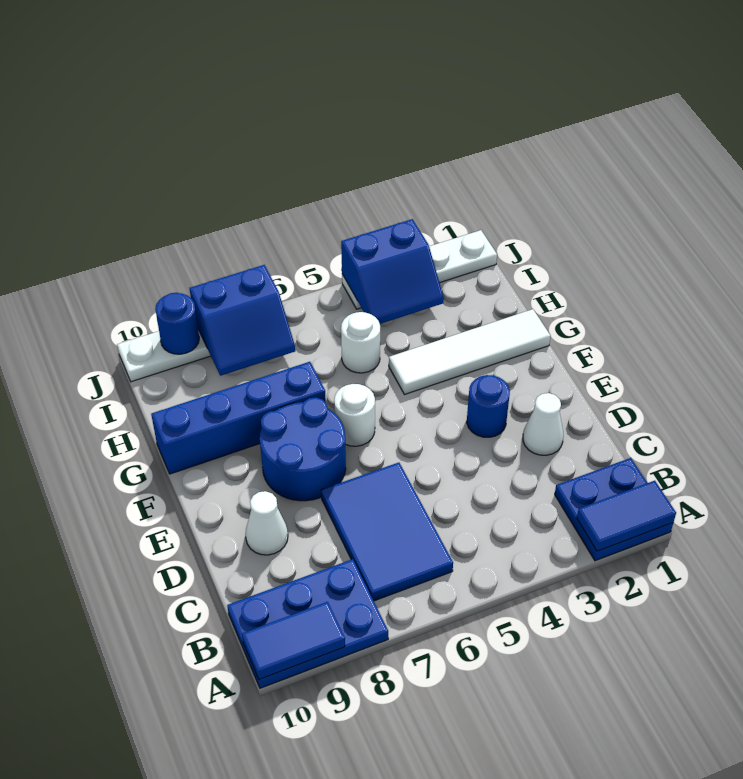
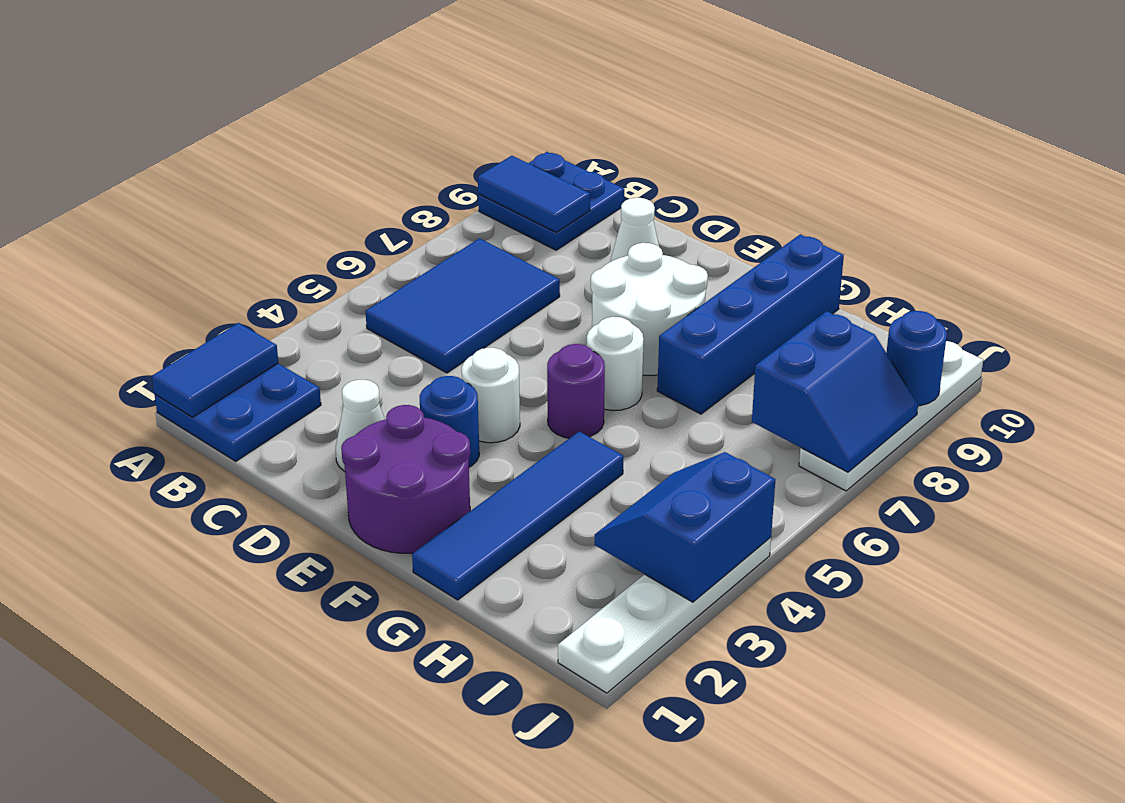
blue 2x3 plate [227,559,388,688] -> blue 2x2 plate [478,152,624,250]
blue 1x2 tile [242,602,345,679] -> blue 1x2 tile turned to [478,156,590,232]
blue 2x3 tile [321,463,453,601] -> blue 2x3 tile turned to [366,238,560,373]
none -> purple 2x2 round brick [341,405,470,553]
blue 2x2 round brick [260,397,346,501] -> white 2x2 round brick [591,243,708,375]
none -> purple 1x1 round brick [547,344,605,438]
white 1x4 tile [389,309,550,395] -> blue 1x4 tile [412,431,623,600]
white 1x1 round brick [341,312,380,373] -> white 1x1 round brick moved to [462,348,520,443]
blue 2x2 slope [190,265,295,376] -> blue 2x2 slope turned to [752,311,918,472]

